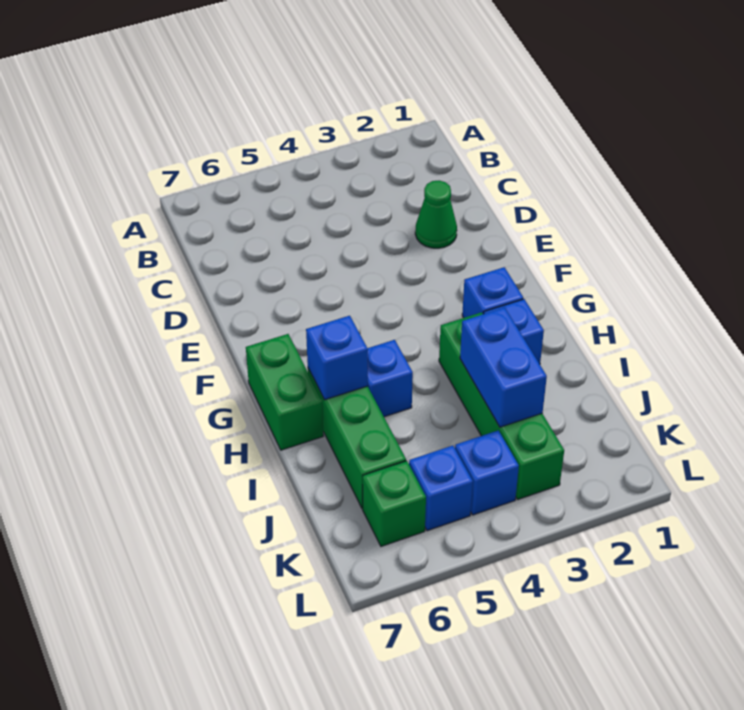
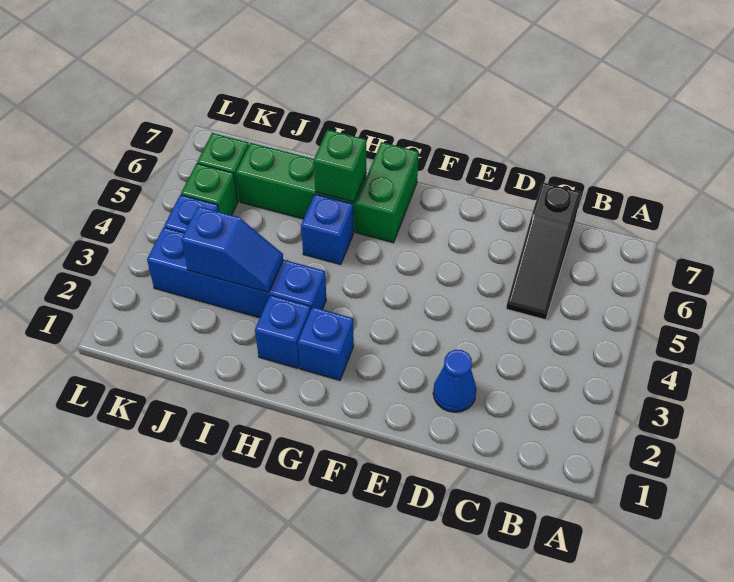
none -> black 1x3 slope [506,182,581,320]
green 1x1 cone [415,181,457,248] -> blue 1x1 cone [433,350,476,412]
green 1x2 brick [246,334,323,450] -> green 1x2 brick turned to [356,142,419,243]
green 1x4 brick [439,313,564,499] -> blue 1x4 brick [147,227,326,318]
blue 1x1 brick [306,316,368,400] -> green 1x1 brick [314,130,366,202]
blue 1x2 brick [460,308,547,427] -> blue 1x2 slope [181,206,283,292]
blue 1x1 brick [409,446,473,531] -> green 1x1 brick [181,163,238,215]

